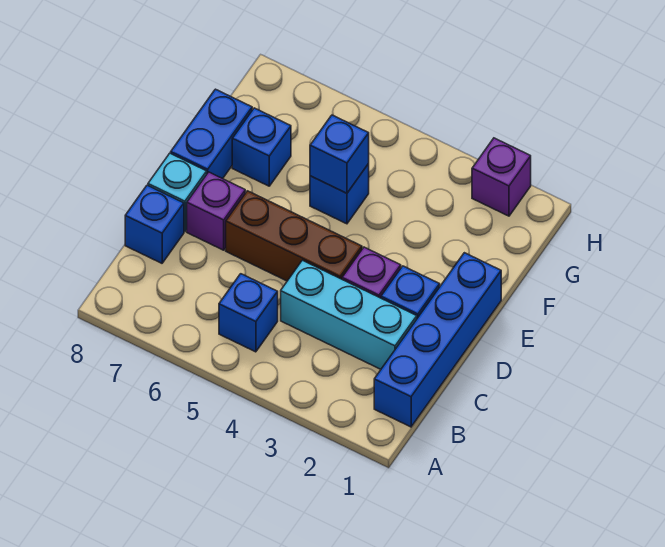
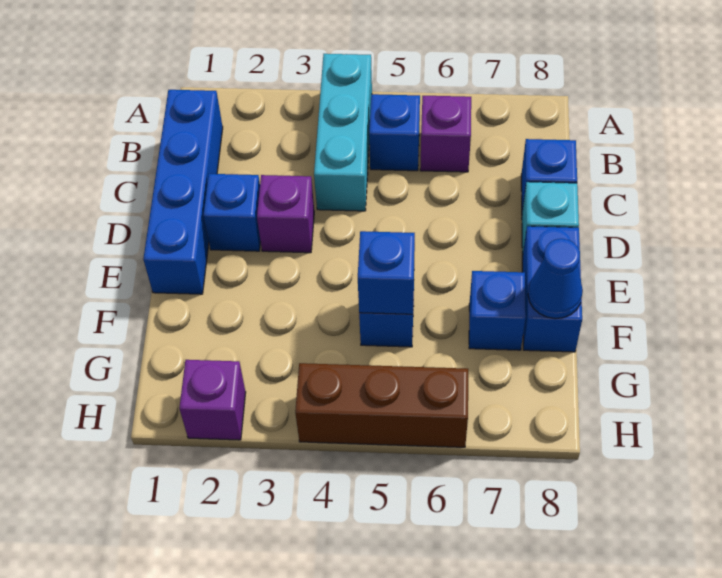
cyan 1x3 brick [281,260,417,369] -> cyan 1x3 brick turned to [314,54,372,211]
brown 1x3 brick [226,191,362,281] -> brown 1x3 brick moved to [295,363,468,447]
purple 1x1 brick [187,172,245,250] -> purple 1x1 brick moved to [420,96,471,172]
none -> blue 1x1 cone [528,239,583,319]

